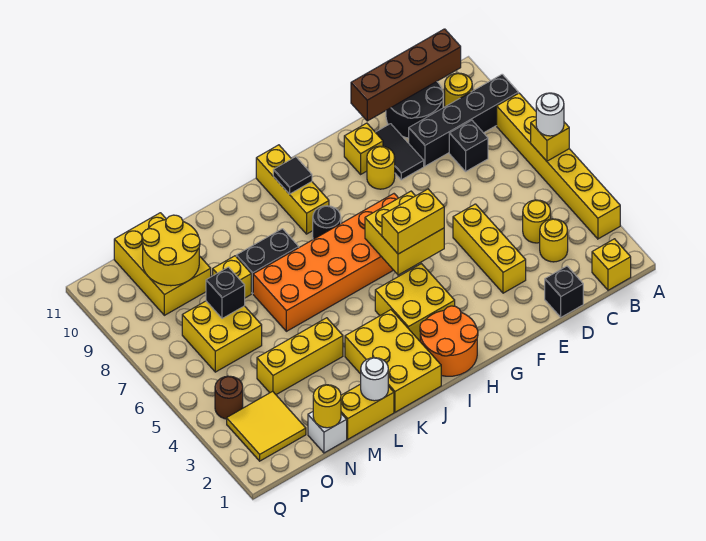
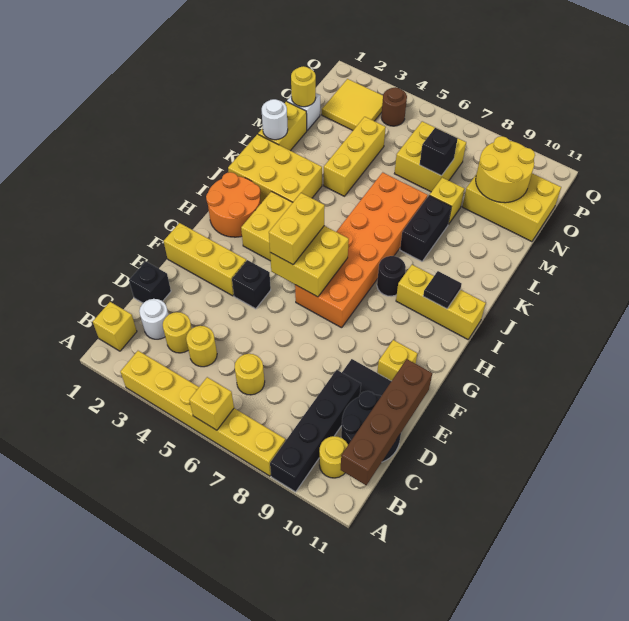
white 1x1 round brick [536,93,564,136] -> white 1x1 round brick moved to [139,299,169,339]
black 1x1 brick [449,120,488,171] -> black 1x1 brick moved to [232,260,271,309]
yellow 1x3 brick [453,204,526,293] -> yellow 1x3 brick moved to [164,223,246,296]
yellow 1x1 round brick [367,146,395,189] -> yellow 1x1 round brick moved to [235,354,265,395]

